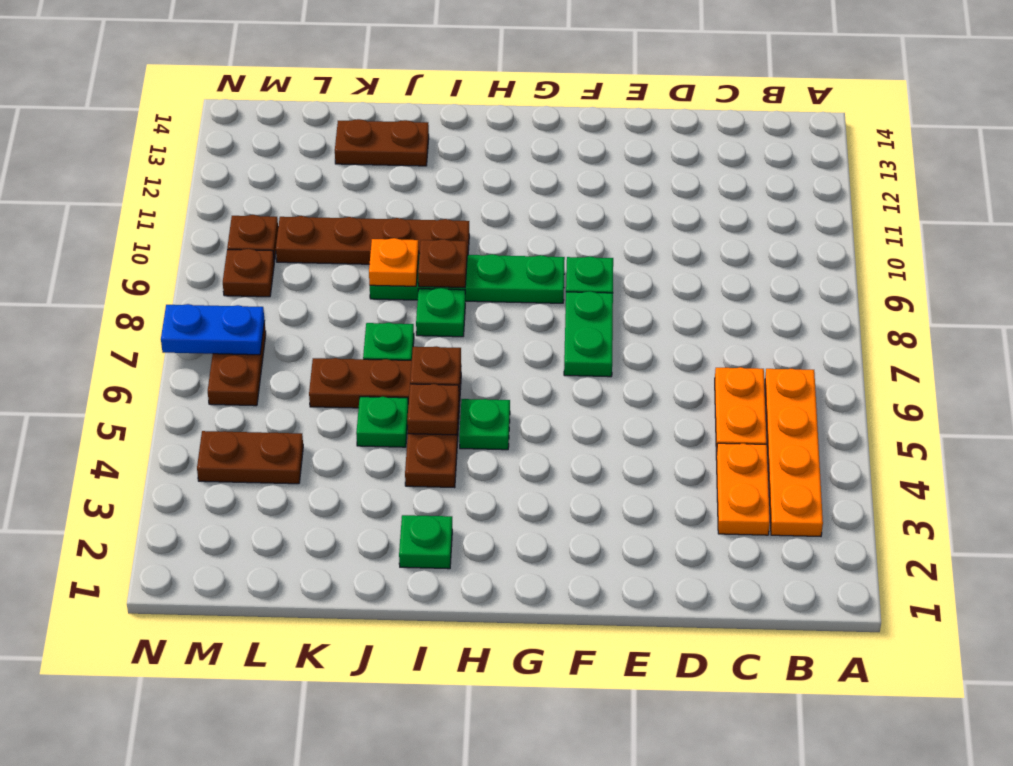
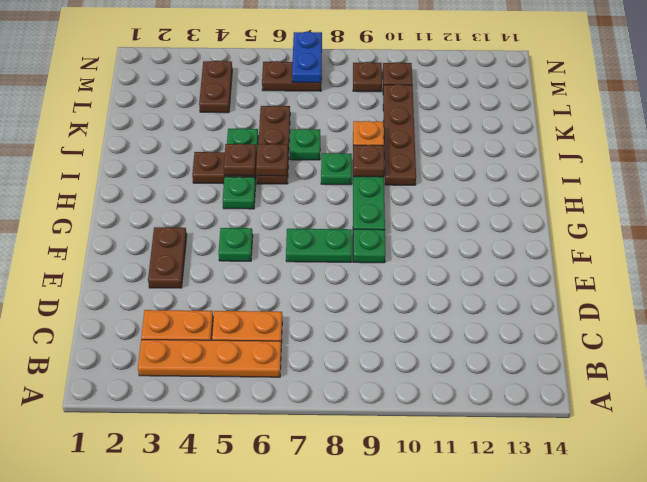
green 1x1 plate [399,515,452,569] -> green 1x1 plate moved to [219,228,253,261]
brown 1x2 plate [335,119,429,166] -> brown 1x2 plate moved to [148,227,187,288]

